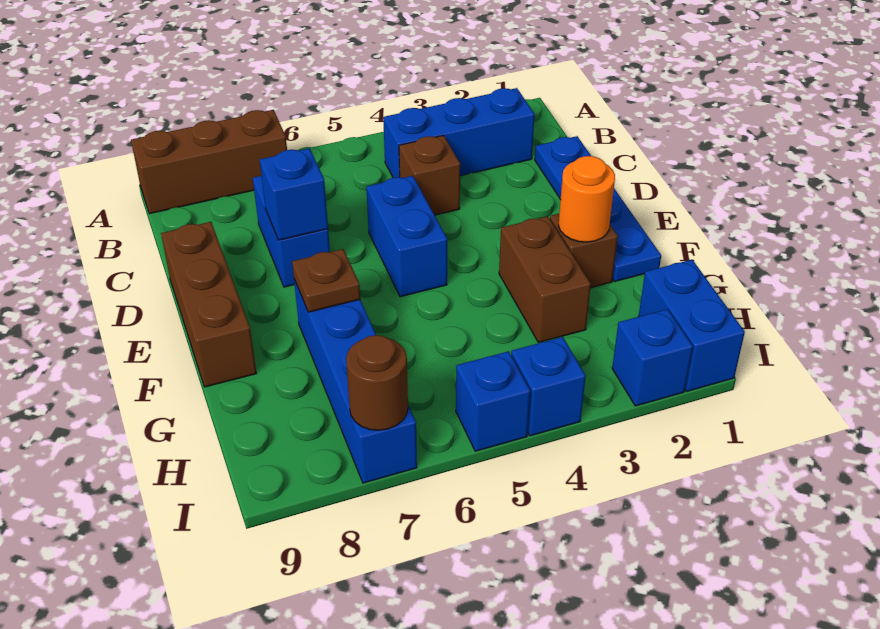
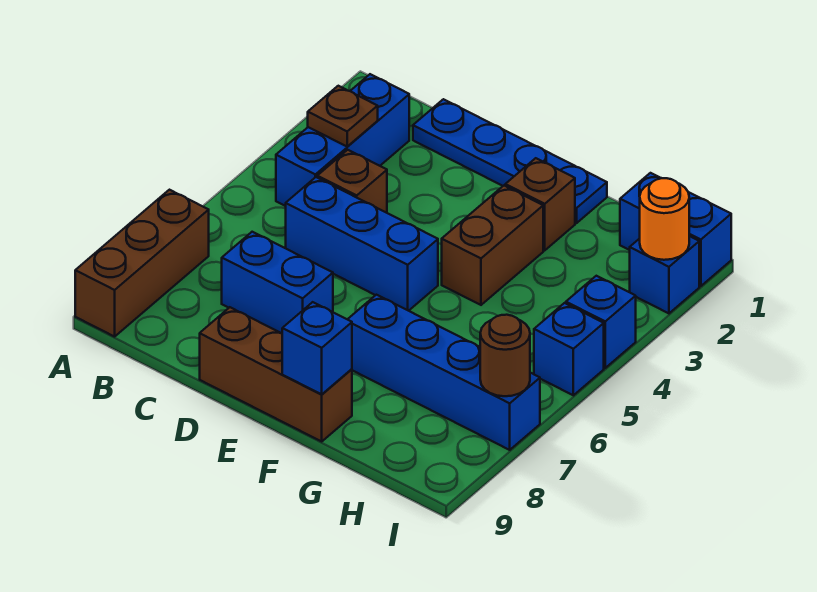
blue 1x2 brick [366,176,447,297] -> blue 1x3 brick [286,177,438,311]
blue 1x1 brick [260,148,328,240] -> blue 1x1 brick moved to [282,302,352,394]
orange 1x1 round brick [558,156,615,242] -> orange 1x1 round brick moved to [640,178,689,260]
brown 1x2 brick [499,216,591,342] -> brown 1x2 brick turned to [442,186,543,305]
brown 1x1 plate [292,249,360,312] -> brown 1x1 plate moved to [308,86,378,147]

